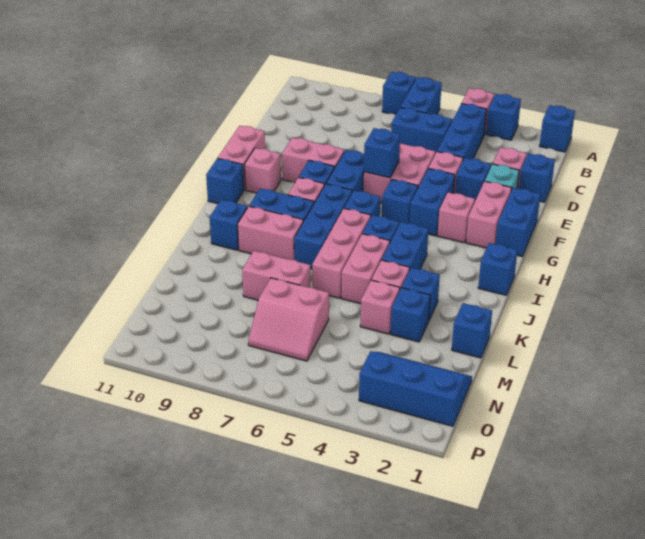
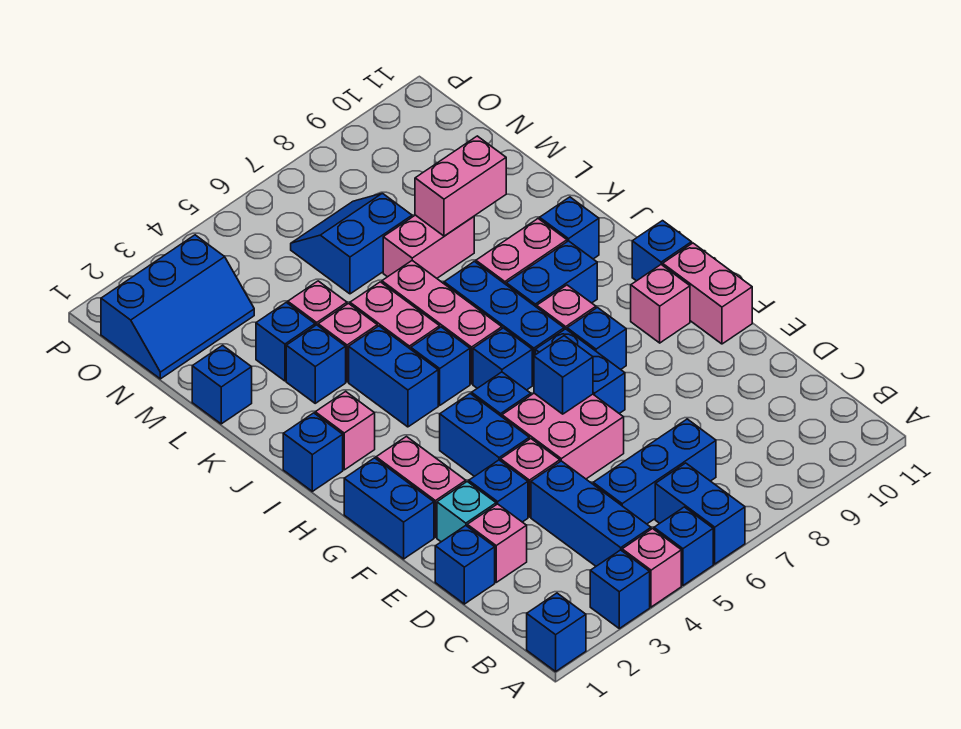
blue 1x1 brick [382,72,416,115] -> blue 1x1 brick moved to [654,507,713,585]
blue 1x2 brick [391,108,452,154] -> blue 1x3 brick [593,419,716,524]
pink 1x2 brick [282,138,344,183] -> pink 1x2 brick moved to [415,136,506,236]
pink 1x1 brick [438,192,475,243] -> pink 1x1 brick moved to [315,391,375,470]
pink 2x2 slope [248,278,329,361] -> blue 2x2 slope [291,193,412,294]

